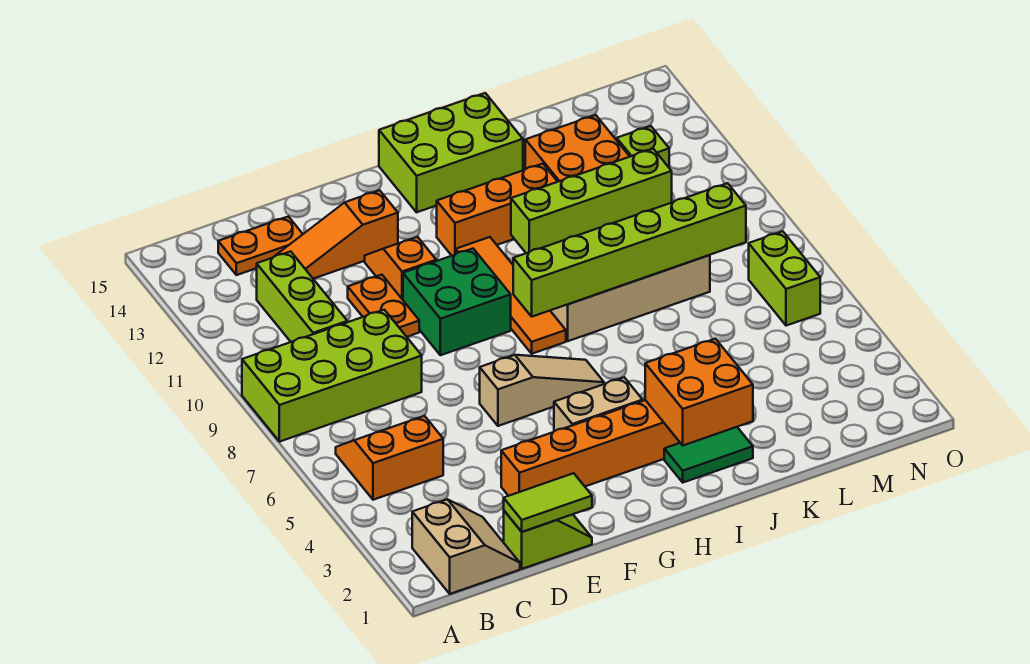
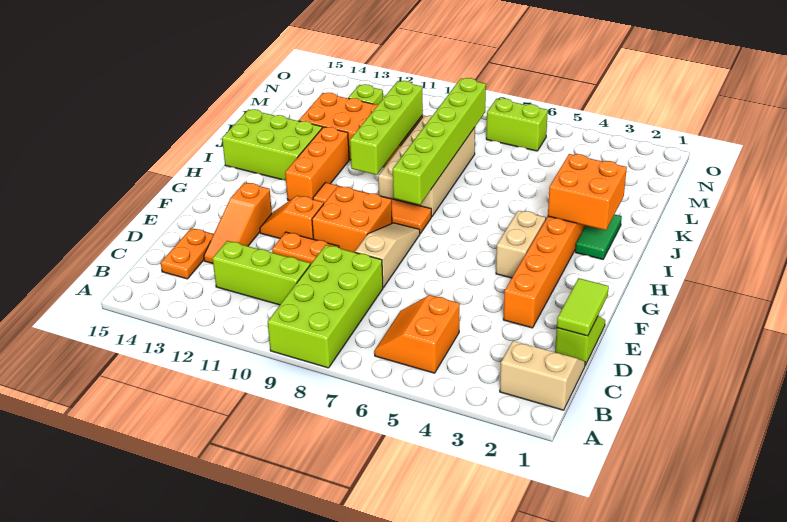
tan 1x3 slope [480,355,604,426] -> tan 1x3 slope moved to [355,223,420,288]
green 2x2 brick [403,249,511,355] -> orange 2x2 brick [312,186,392,252]
lime 2x3 brick [379,93,523,212] -> lime 2x3 brick turned to [222,109,322,181]

